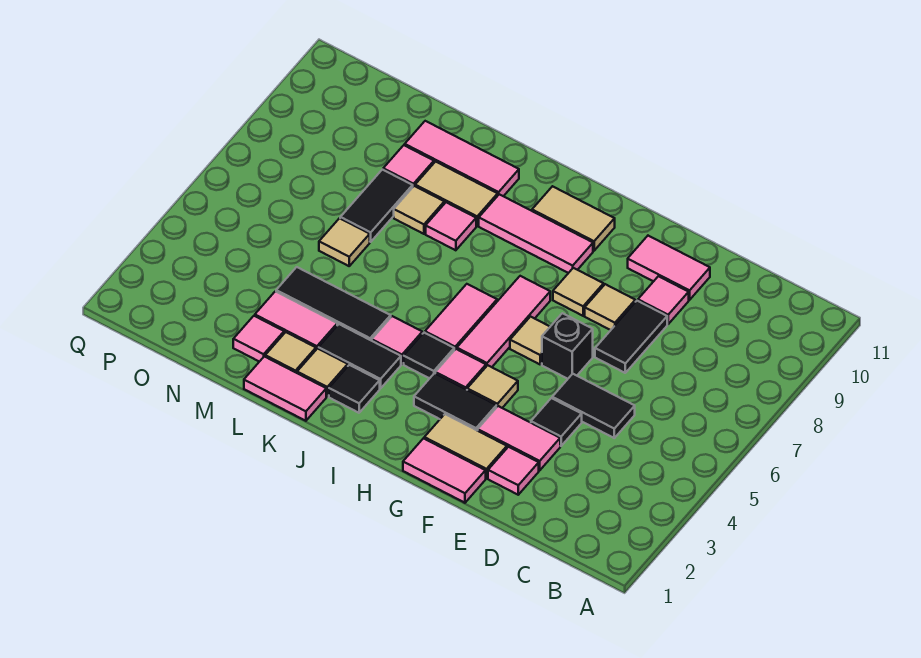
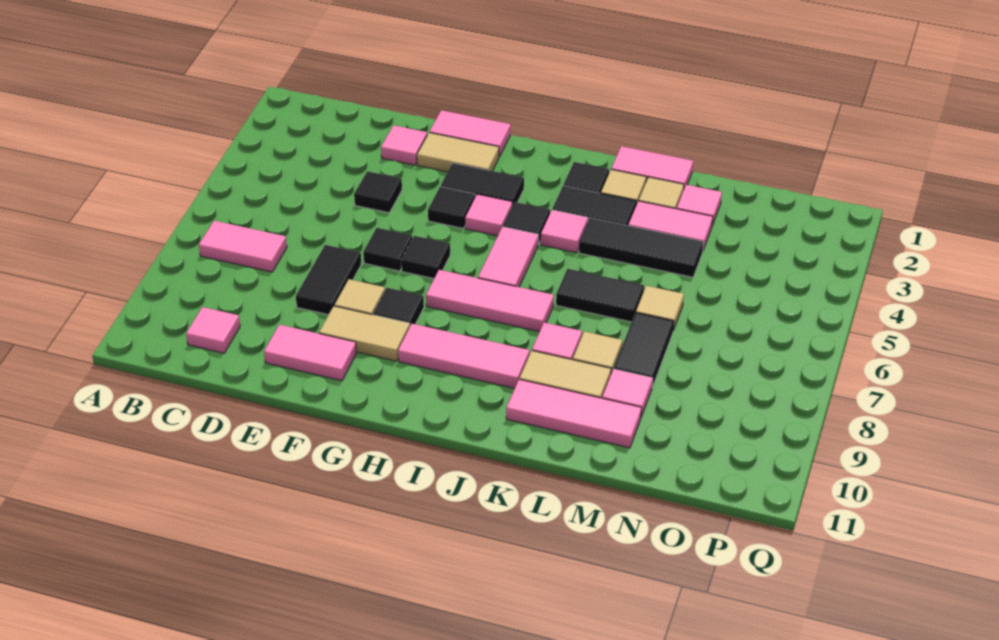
black 1x2 tile [552,374,635,438] -> black 1x2 tile moved to [556,269,644,322]
pink 1x2 tile [478,406,560,470] -> pink 1x2 tile moved to [199,221,287,272]
pink 1x1 tile [638,276,689,324] -> pink 1x1 tile moved to [186,307,240,353]
black 1x1 brick [542,313,593,379] -> black 1x1 tile [363,228,412,271]
tan 1x1 tile [467,365,518,408] -> black 1x1 tile [428,186,475,228]
tan 1x1 tile [510,317,550,364] -> black 1x1 tile [401,236,450,279]
tan 1x1 tile [553,268,604,316] -> black 1x1 tile [373,288,424,326]
pink 1x3 tile [457,276,550,367] -> pink 1x3 tile turned to [426,270,554,332]
tan 1x2 tile [532,186,615,251] -> tan 1x2 tile moved to [319,306,410,361]

